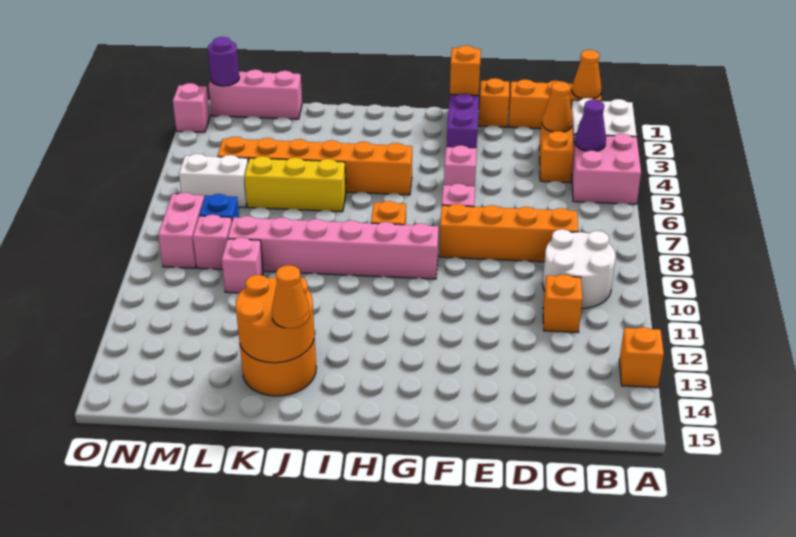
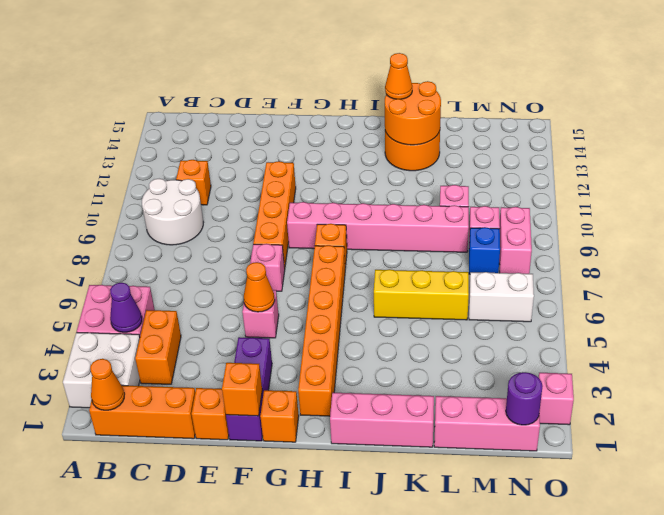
orange 1x1 brick [619,327,664,388] -> orange 1x1 brick moved to [260,390,299,442]
orange 1x1 cone [542,81,573,132] -> orange 1x1 cone moved to [244,262,275,312]
orange 1x4 brick [439,204,578,262] -> orange 1x4 brick turned to [253,161,296,268]
orange 1x6 brick [217,137,412,195] -> orange 1x6 brick turned to [298,245,345,416]
none -> pink 1x3 brick [330,393,434,447]

